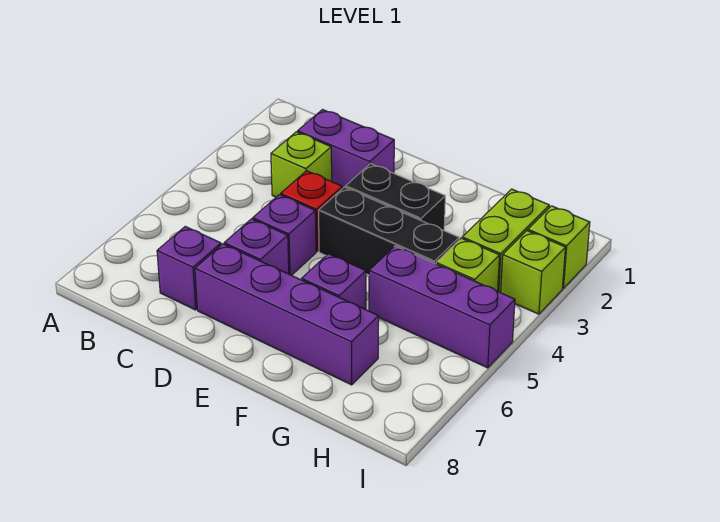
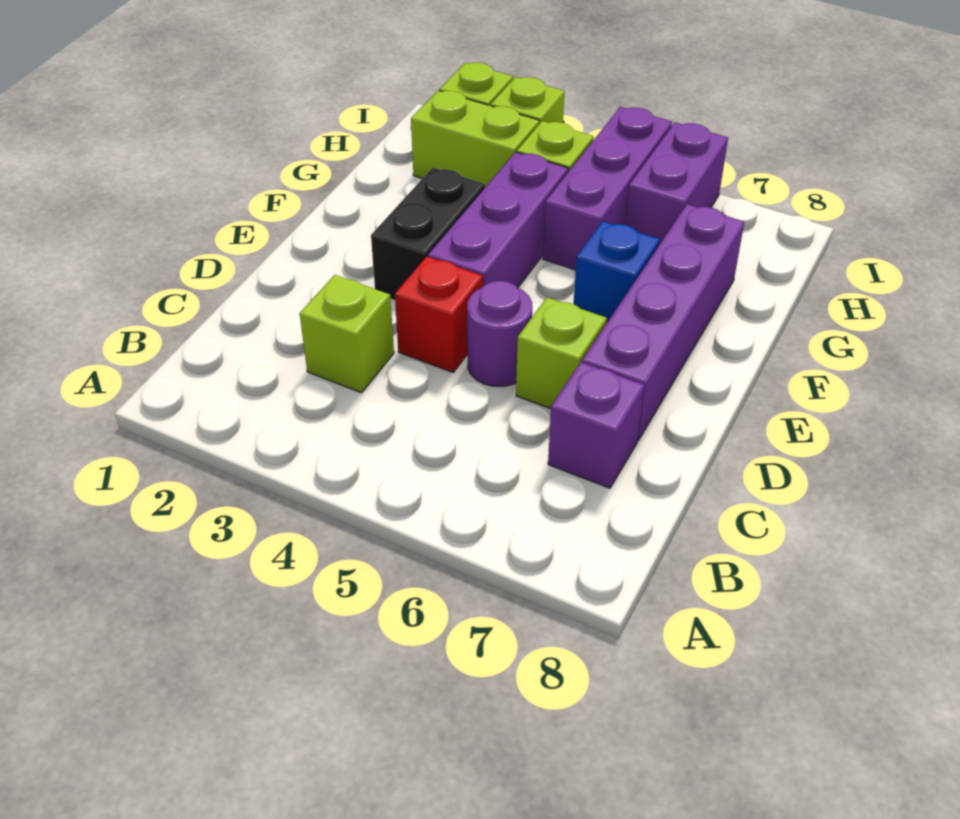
purple 1x2 brick [298,110,394,189] -> purple 1x2 brick moved to [625,122,728,245]
purple 1x1 brick [253,195,316,275] -> purple 1x1 round brick [467,281,532,386]
purple 1x1 brick [224,219,289,274] -> lime 1x1 brick [516,298,607,409]
black 1x3 brick [319,187,459,275] -> purple 1x3 brick [428,152,568,288]
purple 1x1 brick [302,254,366,310] -> blue 1x1 brick [574,221,660,323]

